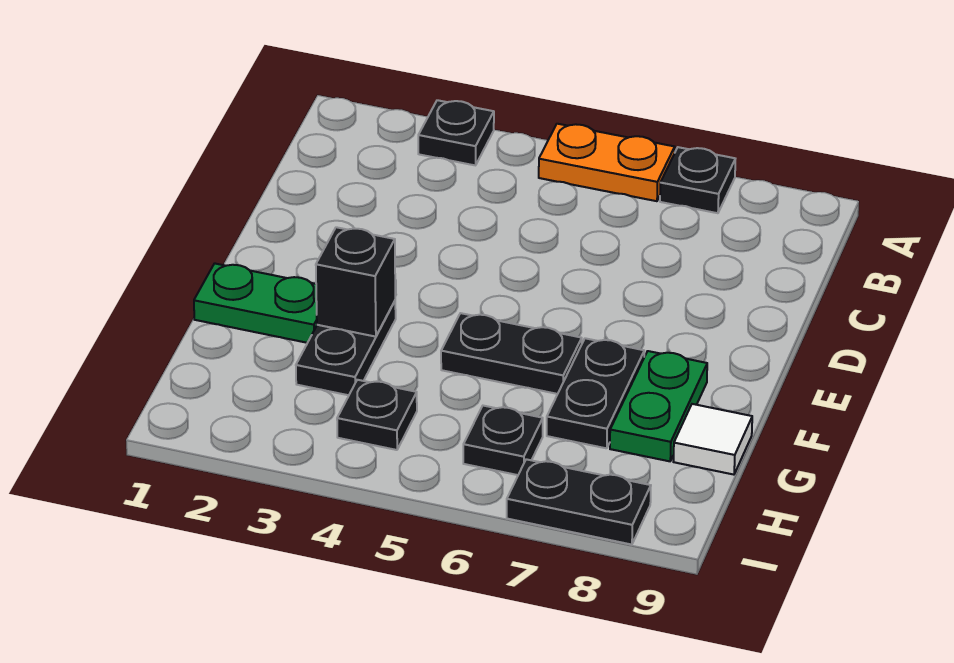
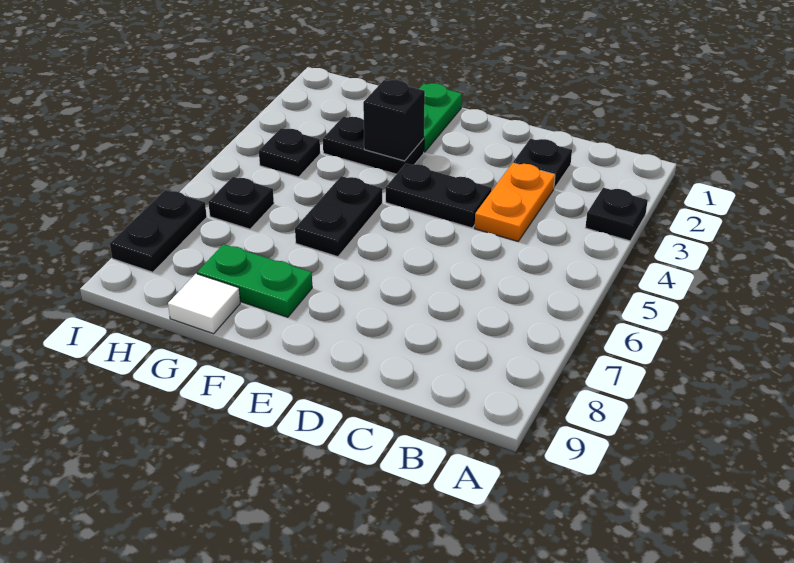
orange 1x2 plate [539,124,675,201] -> orange 1x2 plate moved to [475,163,555,241]
black 1x1 plate [660,147,735,213] -> black 1x1 plate moved to [513,139,572,188]
black 1x2 plate [547,338,644,448] -> black 1x2 plate moved to [385,163,492,228]

